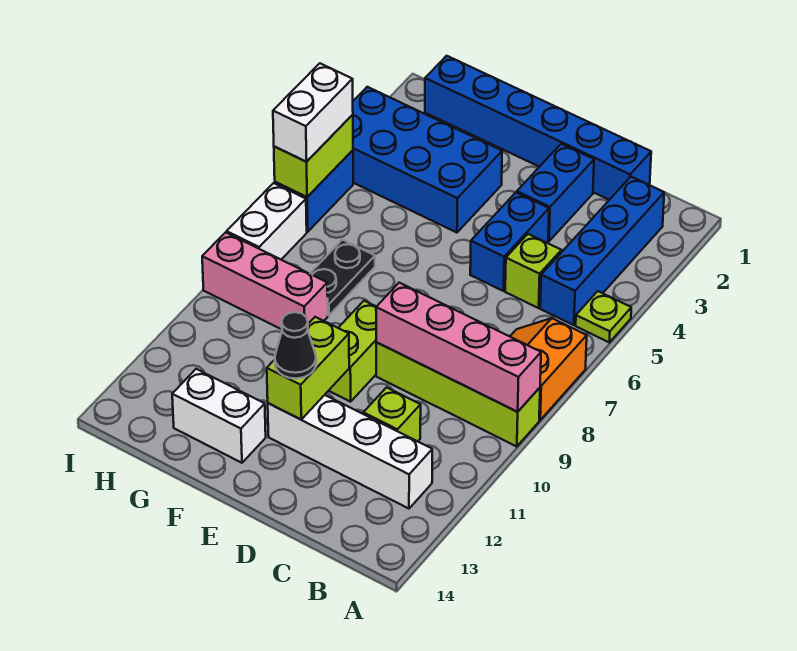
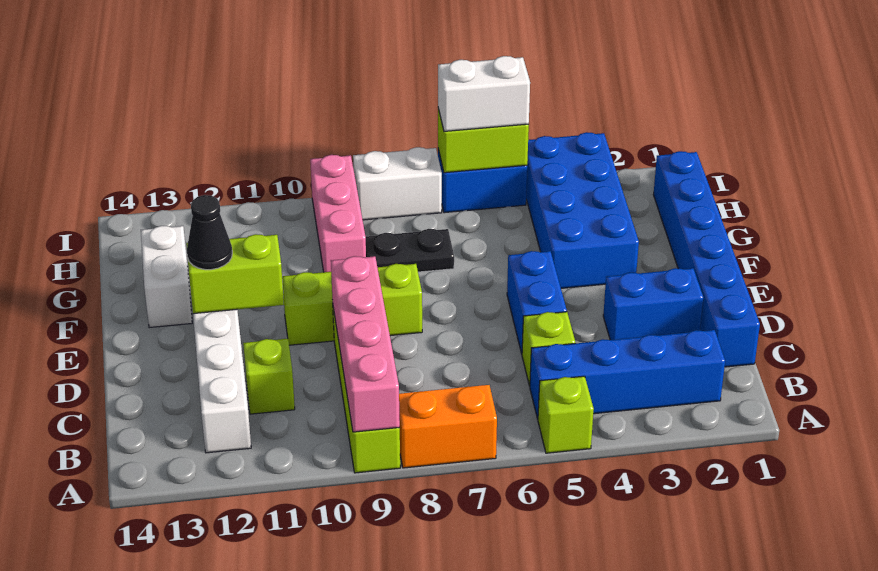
lime 1x1 plate [576,291,631,342] -> lime 1x1 brick [538,376,594,453]
blue 1x2 brick [470,193,549,291] -> blue 1x2 brick turned to [507,251,567,354]
lime 1x2 brick [329,301,376,402] -> lime 1x3 brick [282,264,422,345]

